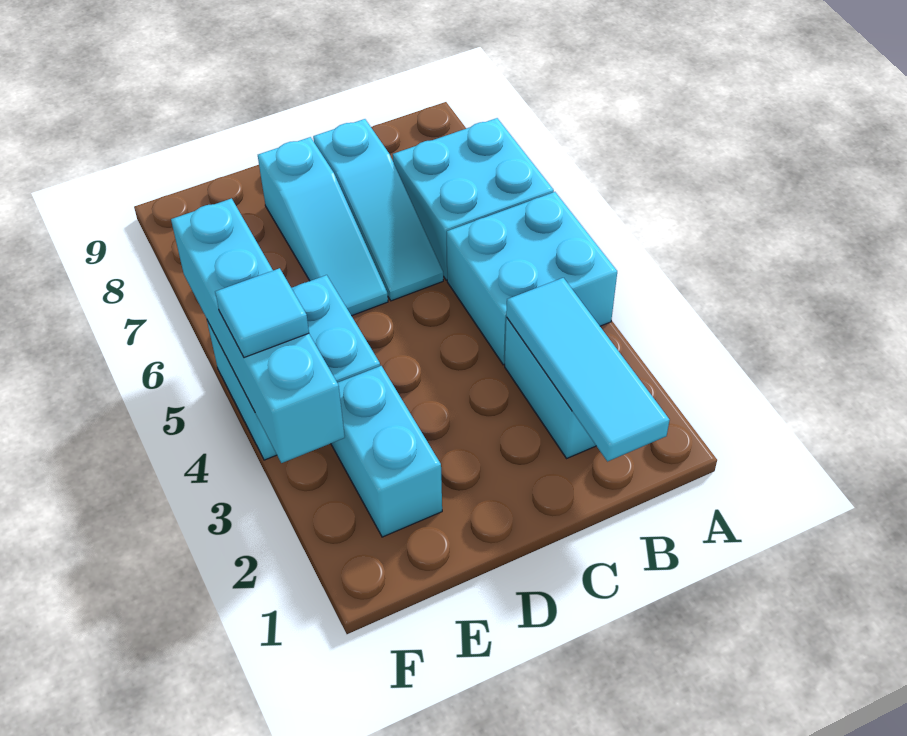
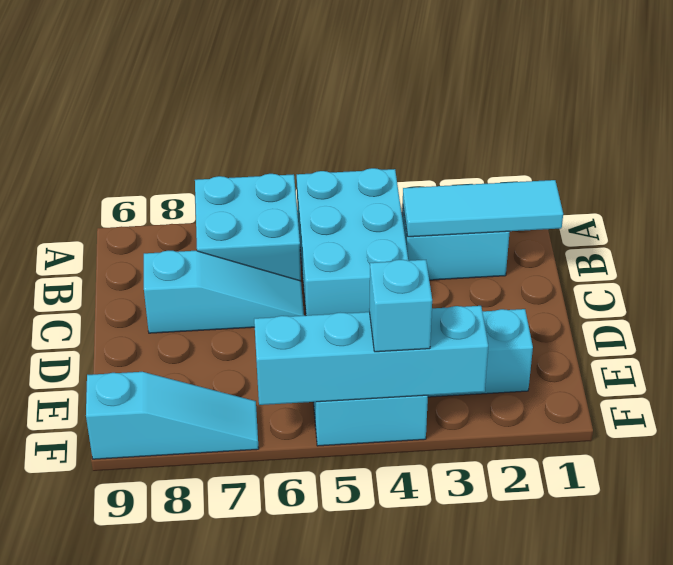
cyan 2x2 brick [447,192,617,365] -> cyan 2x3 brick [297,168,408,315]
cyan 1x3 slope [258,137,388,316] -> cyan 1x3 slope moved to [86,372,259,459]
cyan 1x1 tile [215,268,309,358] -> cyan 1x1 brick [369,260,432,352]

